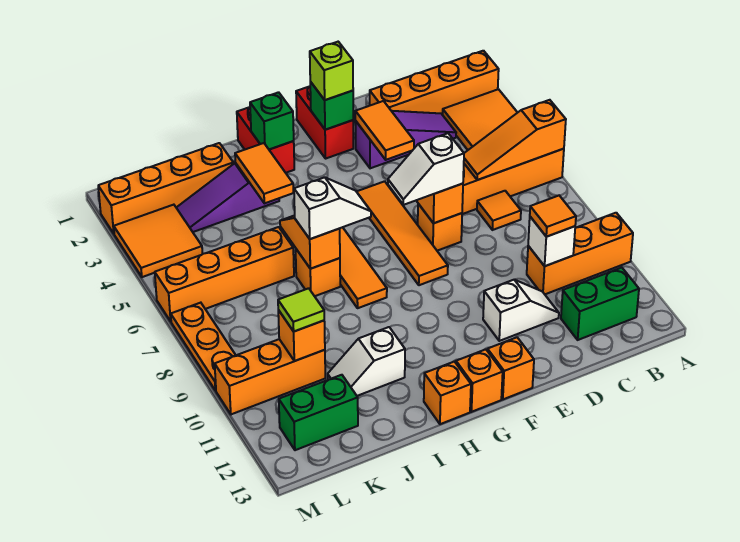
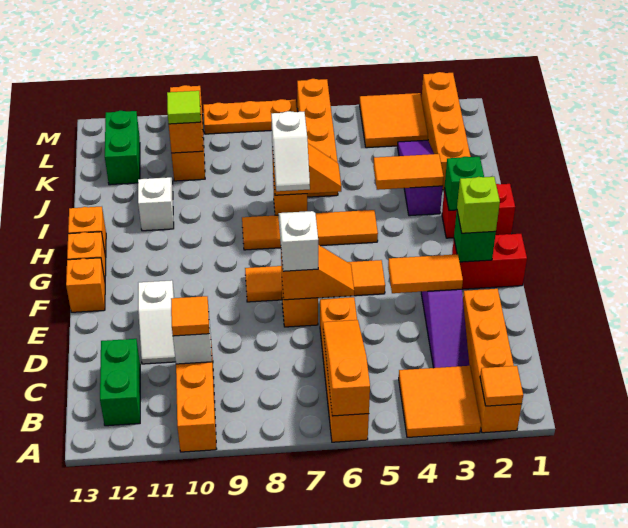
orange 1x1 tile [477,191,521,230] -> orange 1x1 tile moved to [480,366,523,406]

